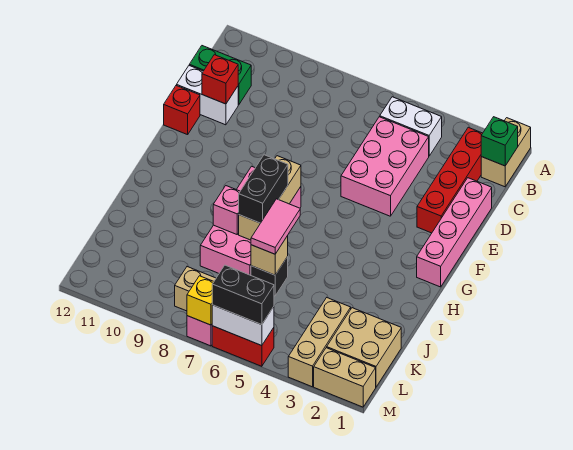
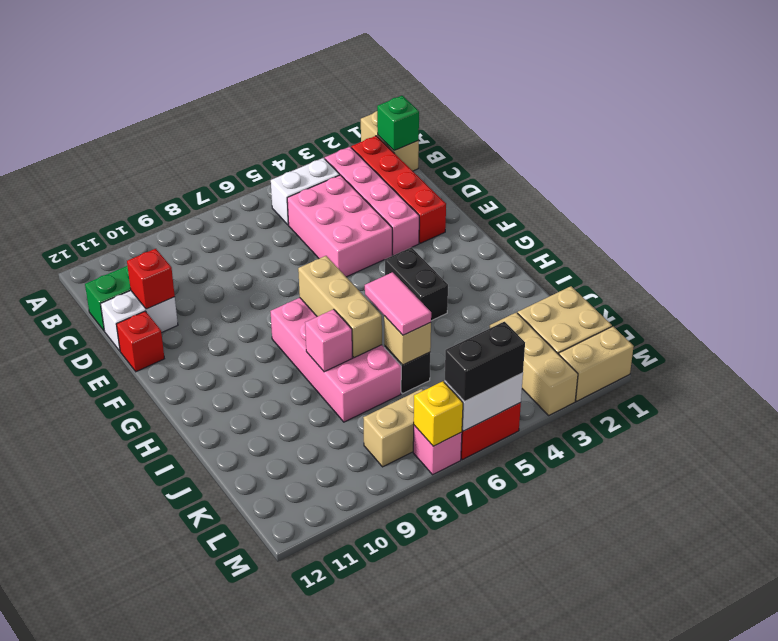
pink 1x4 brick [417,178,492,287] -> pink 1x4 brick moved to [325,147,419,255]
black 1x2 brick [239,155,288,223] -> black 1x2 brick moved to [385,247,448,321]

